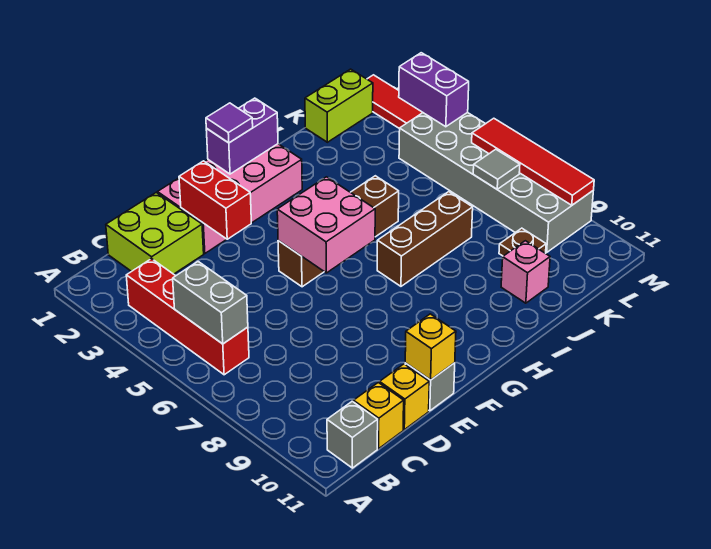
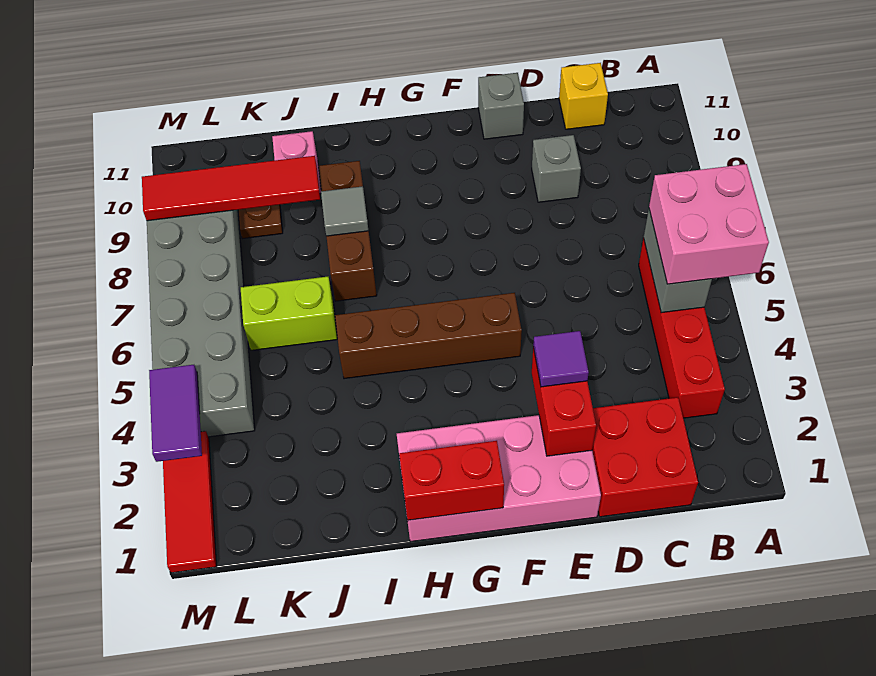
grey 1x1 brick [327,401,378,468] -> grey 1x1 brick moved to [532,135,581,202]
lime 2x2 brick [106,193,204,274] -> red 2x2 brick [592,397,698,517]
yellow 1x1 brick [380,364,429,430] -> none
yellow 1x1 brick [405,314,456,380] -> none
pink 2x2 brick [277,177,375,273] -> pink 2x2 brick moved to [649,164,769,284]
purple 1x2 brick [206,98,278,174] -> red 1x2 brick [399,441,504,520]
purple 1x1 tile [206,103,253,143] -> purple 1x1 tile moved to [533,331,589,387]
brown 1x3 brick [377,192,473,286] -> brown 1x3 brick turned to [319,161,377,301]
lime 1x2 brick [305,69,373,142] -> lime 1x2 brick moved to [241,277,337,350]
grey 1x1 tile [473,149,520,189] -> grey 1x1 tile moved to [321,186,369,236]
purple 1x2 brick [399,53,469,127] -> purple 1x2 tile [149,365,202,462]
red 1x4 tile [472,118,594,205] -> red 1x4 tile turned to [142,156,320,221]

